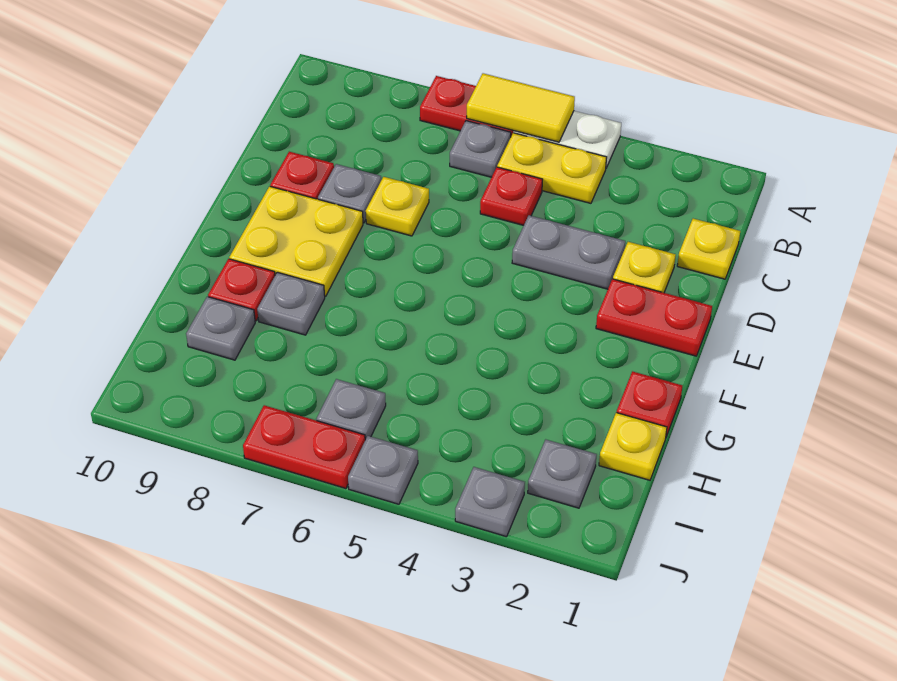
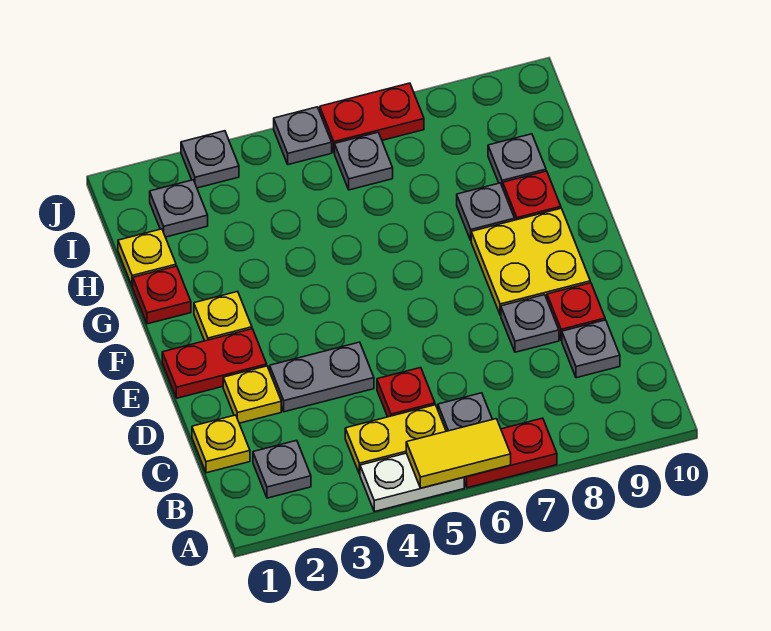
none -> grey 1x1 plate [253,440,311,498]
none -> grey 1x1 plate [562,320,620,378]
yellow 1x1 plate [366,177,429,236] -> yellow 1x1 plate moved to [194,292,252,341]

